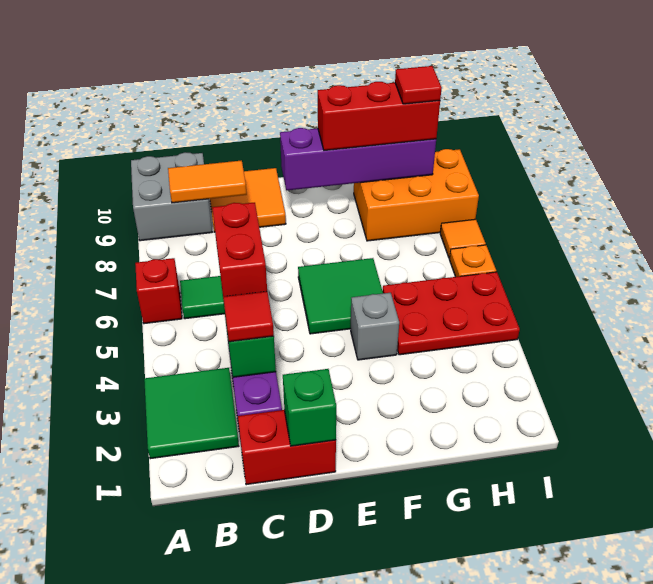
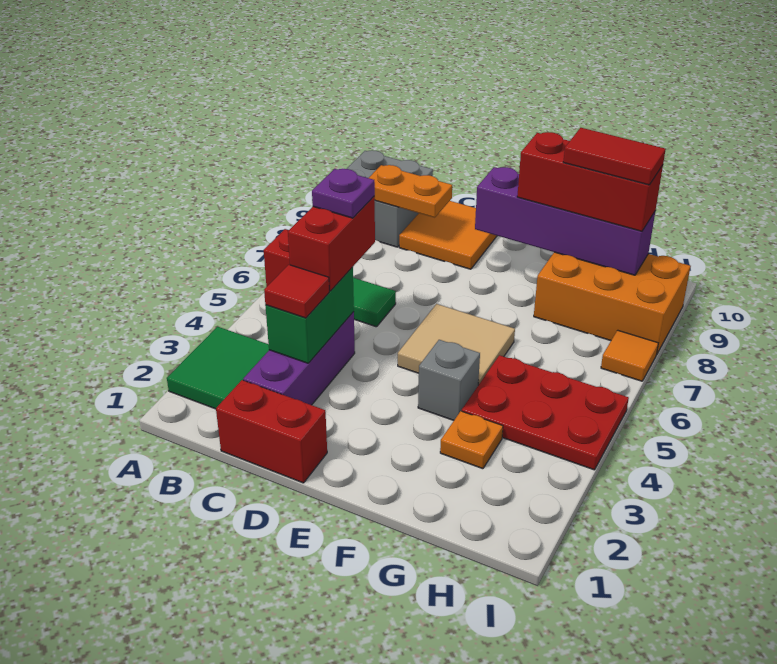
orange 1x2 tile [168,160,247,203] -> orange 1x2 plate [369,165,452,218]
none -> purple 1x1 plate [312,169,375,218]
green 1x1 brick [283,369,336,446] -> none
green 2x2 tile [298,258,383,334] -> tan 2x2 tile [398,304,515,385]
red 1x1 tile [395,66,442,104] -> red 1x2 tile [563,128,666,185]
orange 1x1 plate [449,245,496,277] -> orange 1x1 plate moved to [440,411,503,469]

